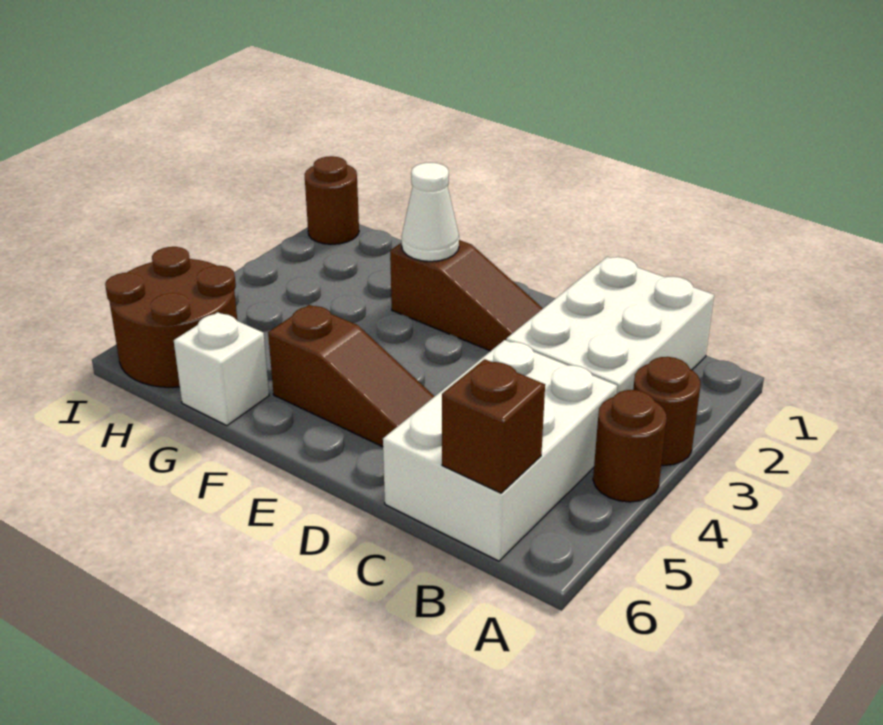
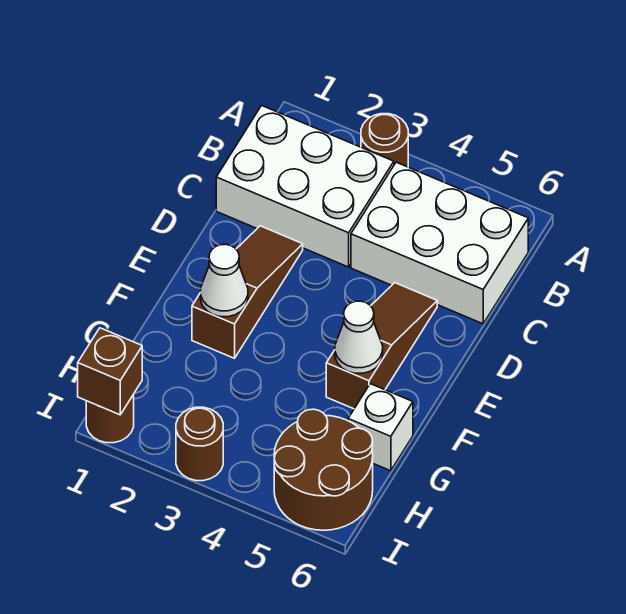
brown 1x1 round brick [593,390,667,502] -> brown 1x1 round brick moved to [176,407,223,481]
brown 1x1 brick [442,359,545,493] -> brown 1x1 brick moved to [78,328,142,415]
none -> white 1x1 cone [335,301,383,373]

